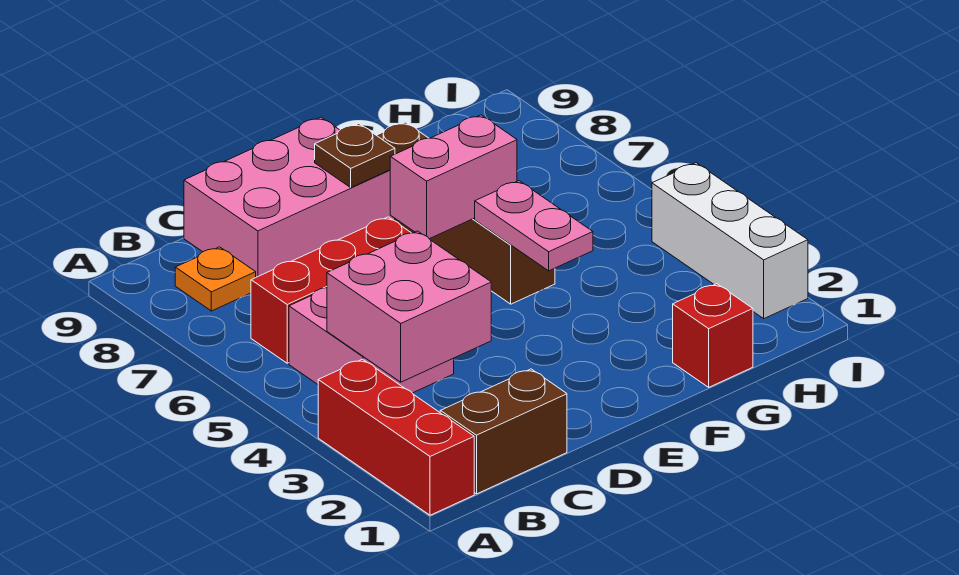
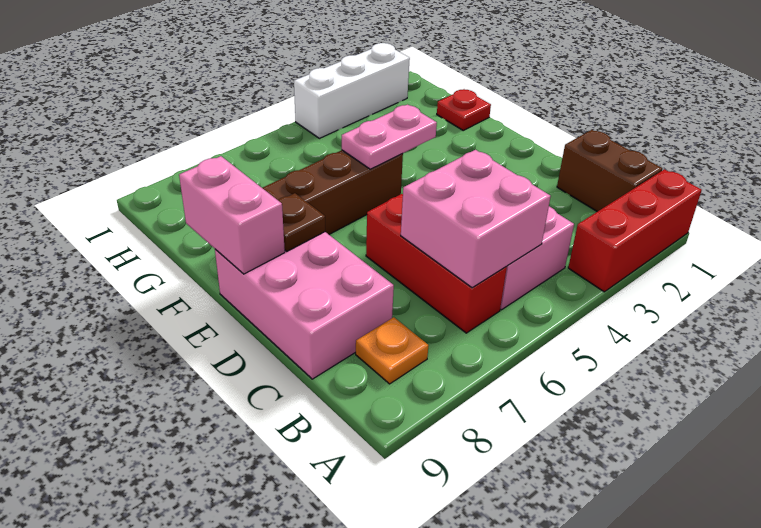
pink 2x2 brick [327,231,491,382] -> pink 2x2 brick moved to [401,150,551,288]
pink 1x2 brick [390,115,517,239] -> pink 1x2 brick moved to [179,156,285,274]
red 1x1 brick [673,284,753,387] -> red 1x1 plate [437,89,491,130]

